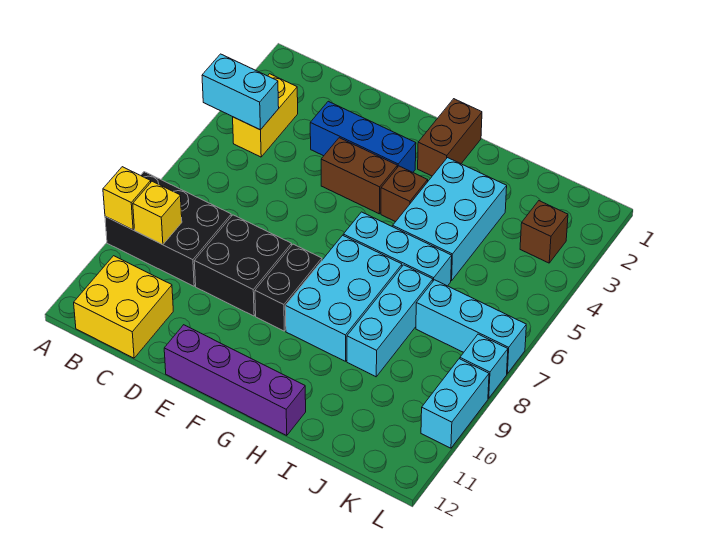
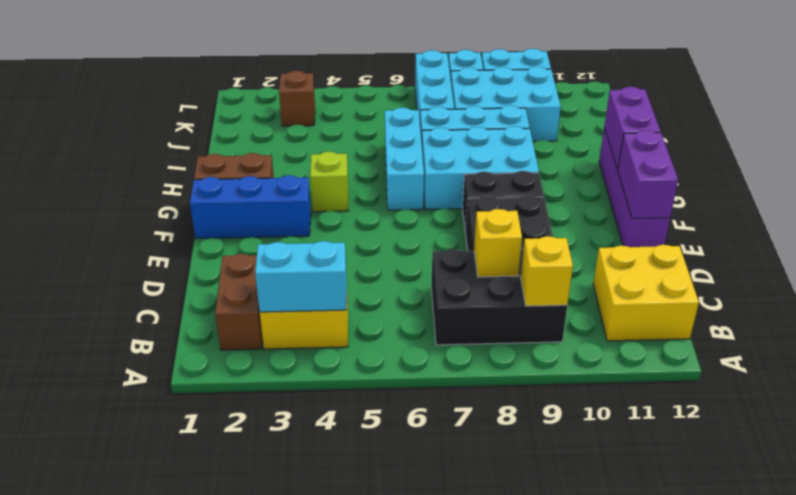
cyan 1x2 brick [202,54,279,130] -> cyan 1x2 brick turned to [255,241,347,312]
black 2x3 brick [105,172,231,286] -> black 2x3 brick turned to [431,249,567,345]
yellow 1x1 brick [103,167,151,230] -> yellow 1x1 brick moved to [474,209,522,277]
blue 1x3 brick [310,101,416,172] -> blue 1x3 brick turned to [190,175,311,239]
brown 1x2 brick [321,138,397,214] -> brown 1x2 brick moved to [215,254,263,350]
none -> purple 1x2 brick [618,130,678,219]
brown 1x1 brick [381,166,428,222] -> lime 1x1 brick [310,152,348,212]
none -> purple 1x2 brick [604,87,661,170]
cyan 2x3 brick [393,158,507,281] -> cyan 2x3 brick moved to [451,66,561,141]

